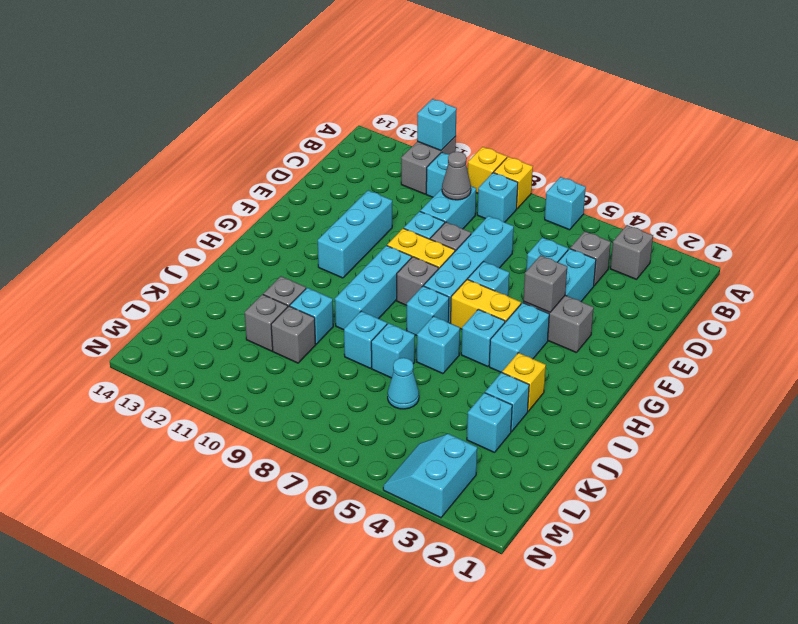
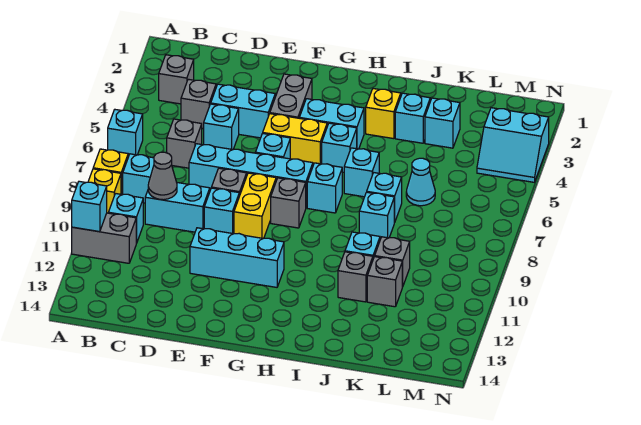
grey 1x1 brick [523,255,567,312] -> grey 1x1 brick moved to [167,119,202,168]
yellow 1x2 brick [451,279,521,329] -> yellow 1x2 brick turned to [263,114,327,165]
cyan 1x3 brick [335,246,412,330] -> none

